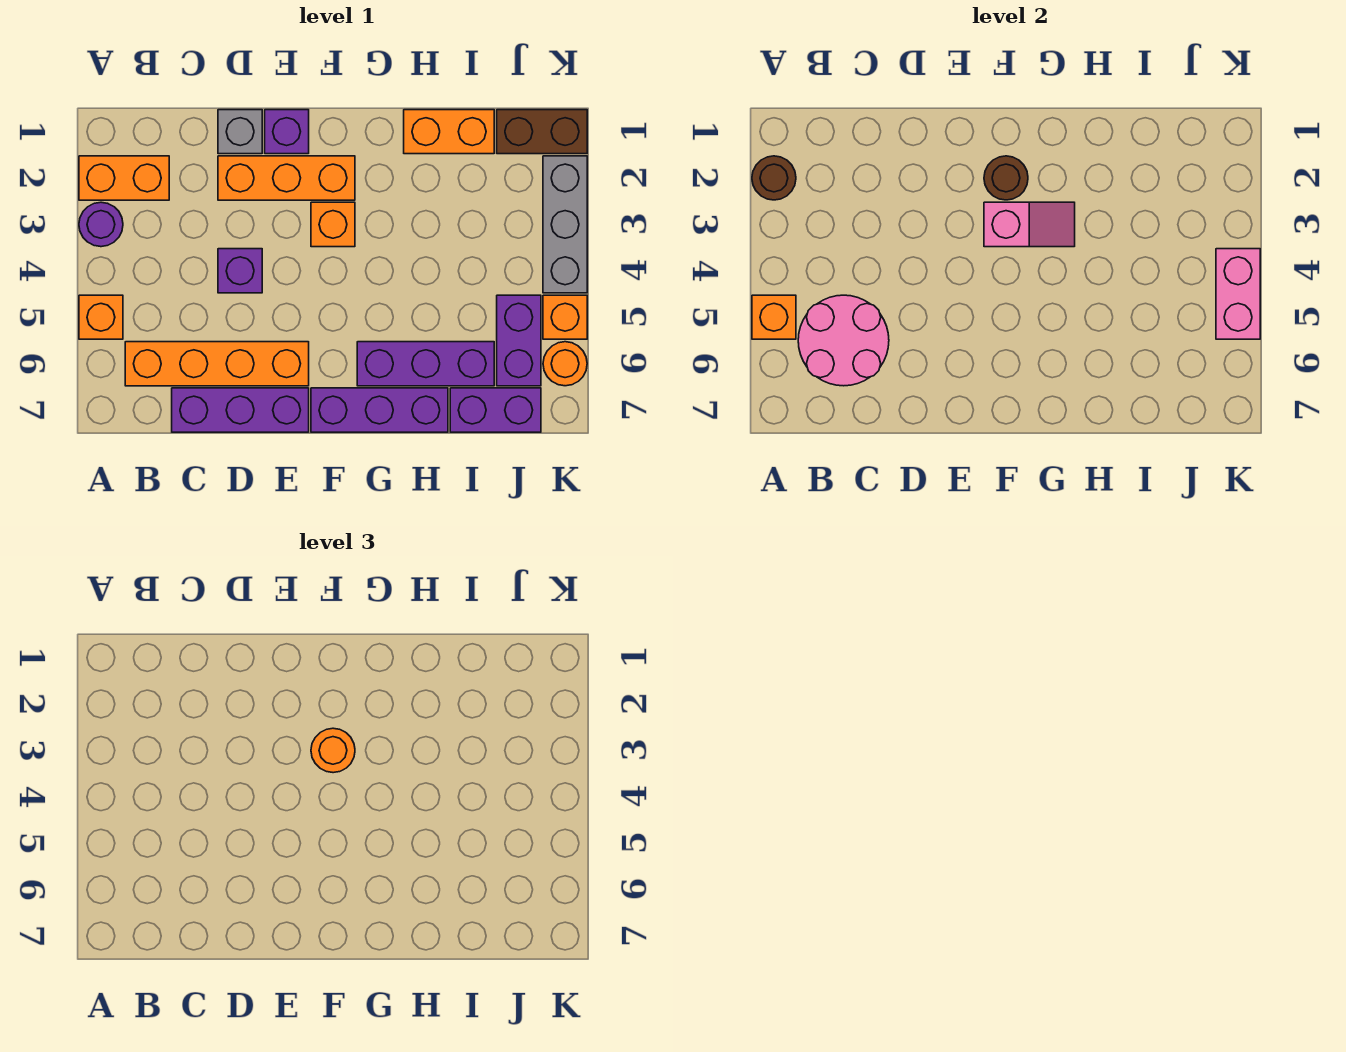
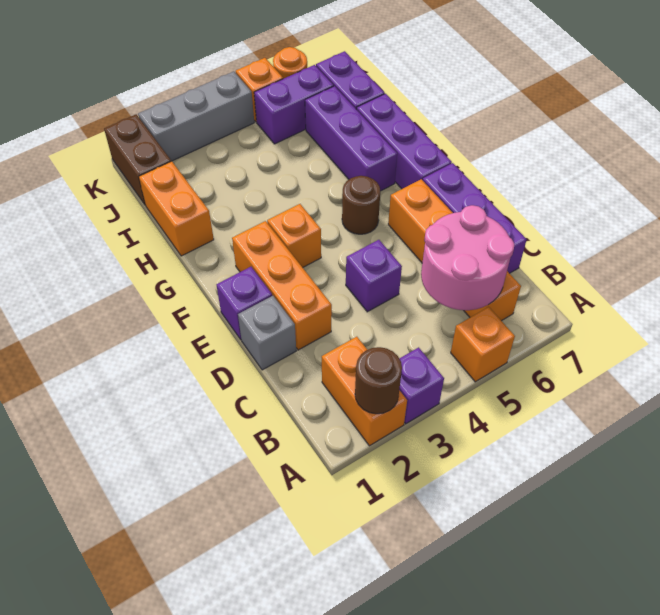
purple 1x1 round brick [79,202,123,247] -> purple 1x1 brick [399,347,444,424]
orange 1x1 brick [752,295,796,339] -> none
brown 1x1 round brick [984,156,1028,200] -> brown 1x1 round brick moved to [342,176,380,234]
pink 1x2 slope [984,202,1075,247] -> none
orange 1x1 round brick [311,728,355,773] -> none
pink 1x2 brick [1216,249,1260,339] -> none

